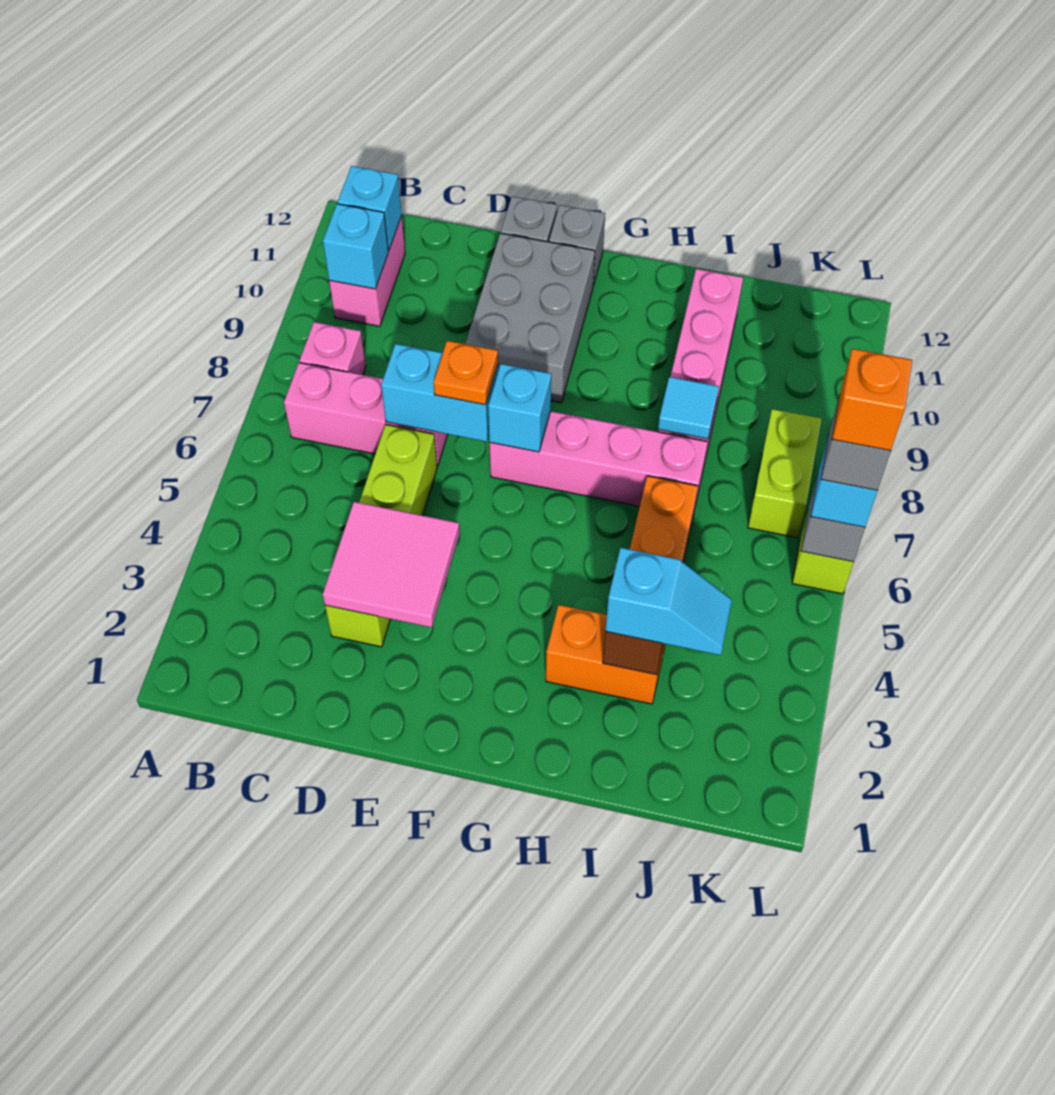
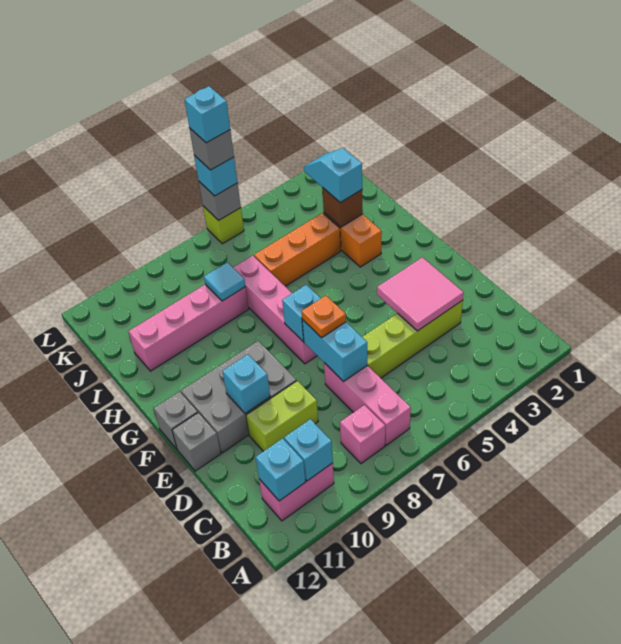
none -> cyan 1x1 brick [222,354,270,414]
lime 1x2 brick [748,409,822,538] -> lime 1x2 brick moved to [246,381,318,451]
orange 1x1 brick [832,349,912,451] -> cyan 1x1 brick [184,86,230,143]

